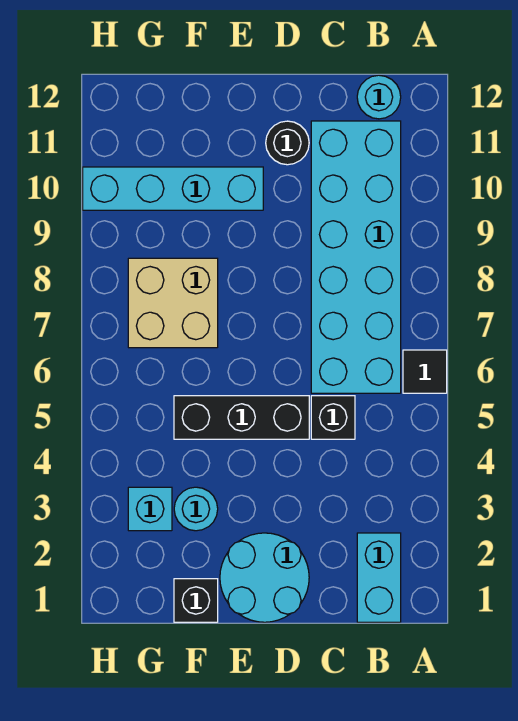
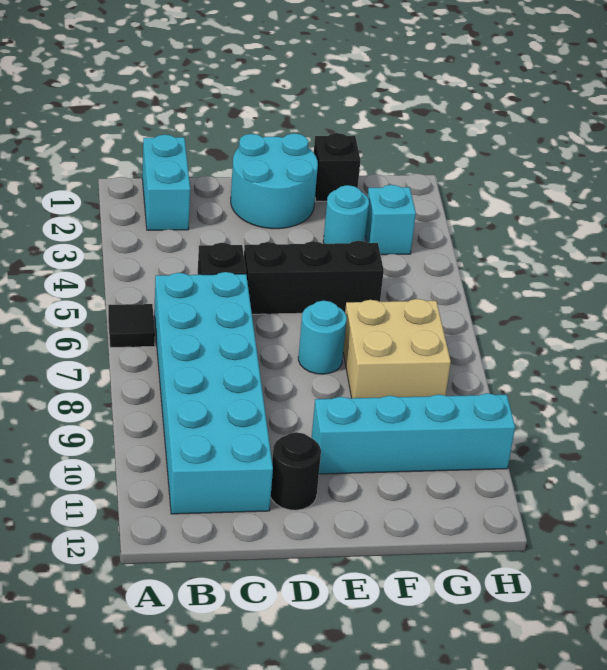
cyan 1x1 round brick [357,75,401,119] -> cyan 1x1 round brick moved to [298,301,347,374]

